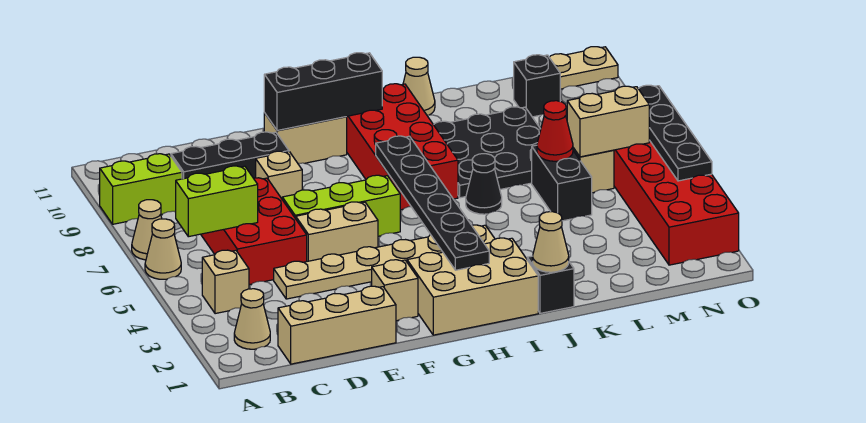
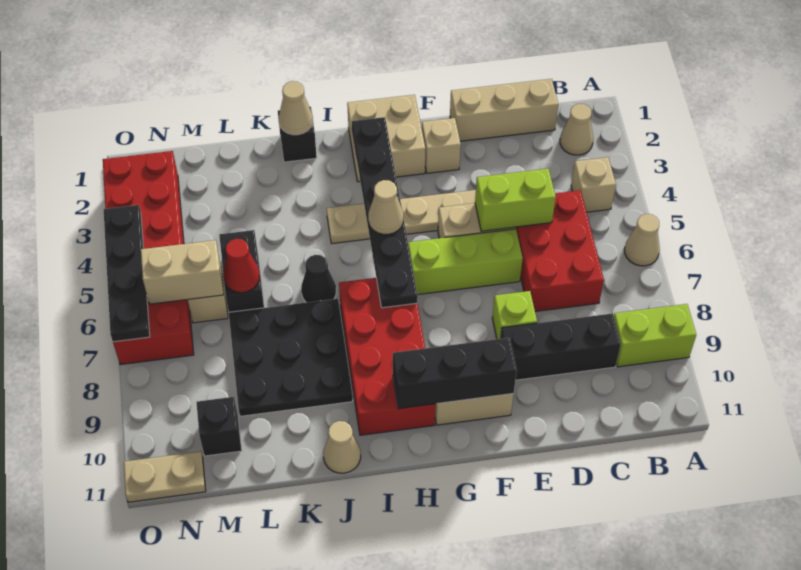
tan 1x1 cone [132,200,162,260] -> tan 1x1 cone moved to [368,180,403,234]
lime 1x2 brick [176,166,258,237] -> lime 1x2 brick moved to [475,169,556,231]
tan 1x1 brick [256,151,302,199] -> lime 1x1 brick [492,291,537,339]
tan 2x3 brick [407,238,538,335] -> tan 2x2 brick [347,95,425,182]

